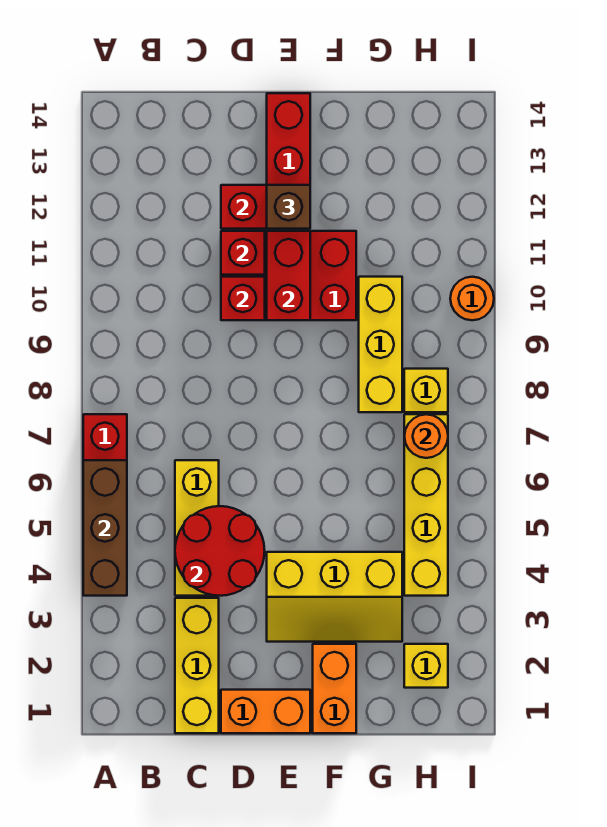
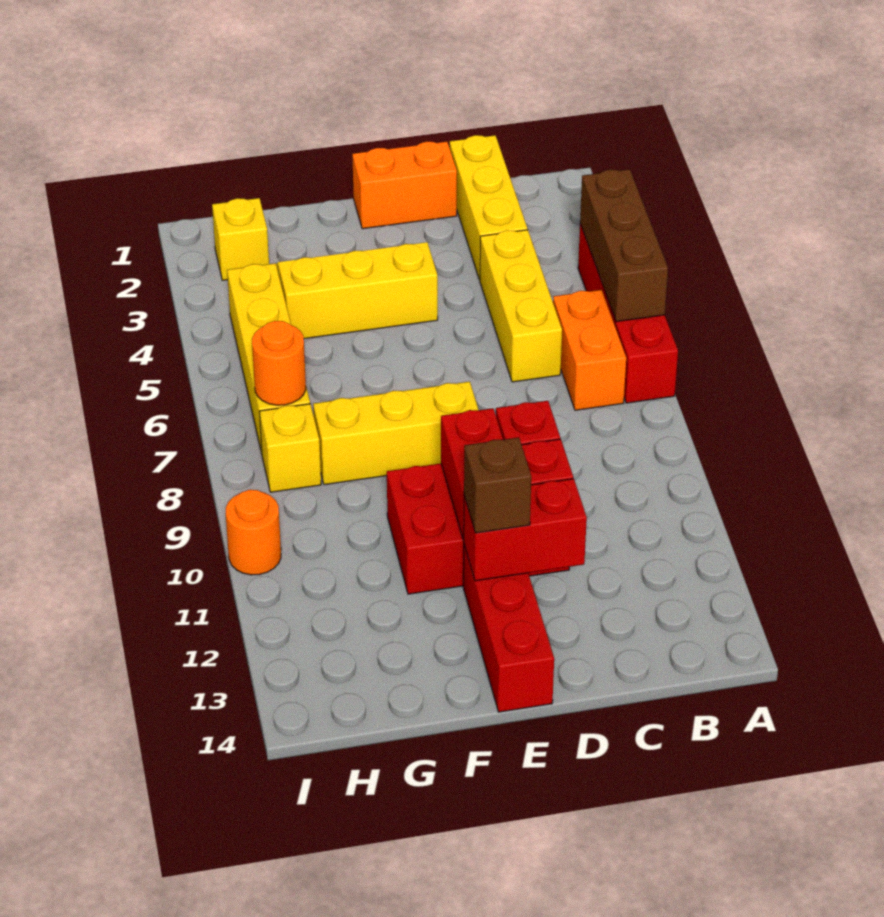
red 2x2 round brick [175,506,265,596] -> none
orange 1x2 brick [313,644,356,733] -> orange 1x2 brick moved to [553,290,626,410]
yellow 1x3 brick [359,277,402,412] -> yellow 1x3 brick turned to [313,381,479,485]

